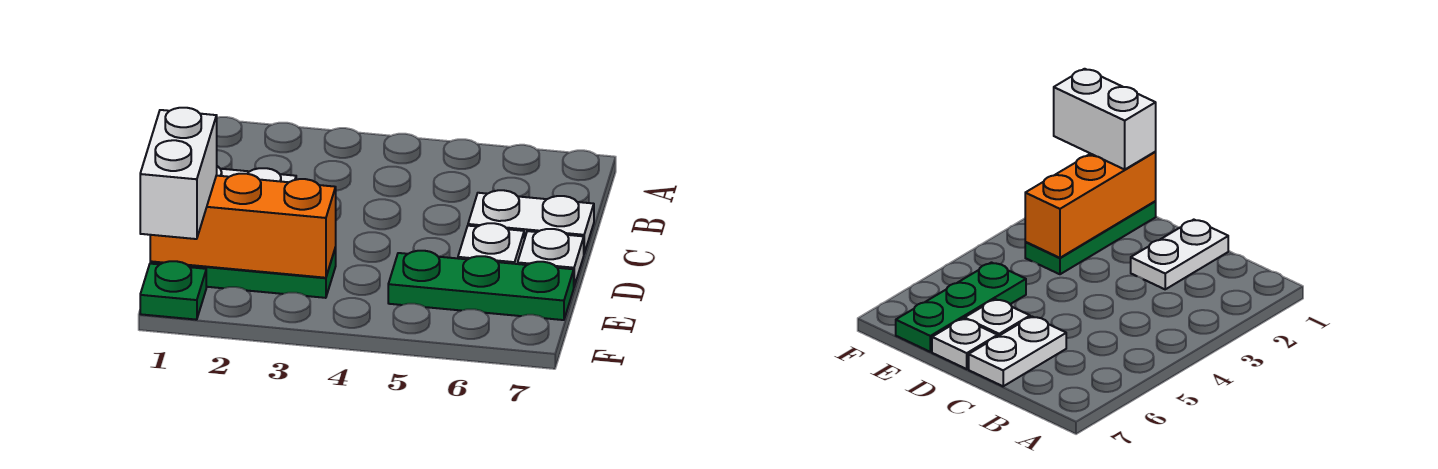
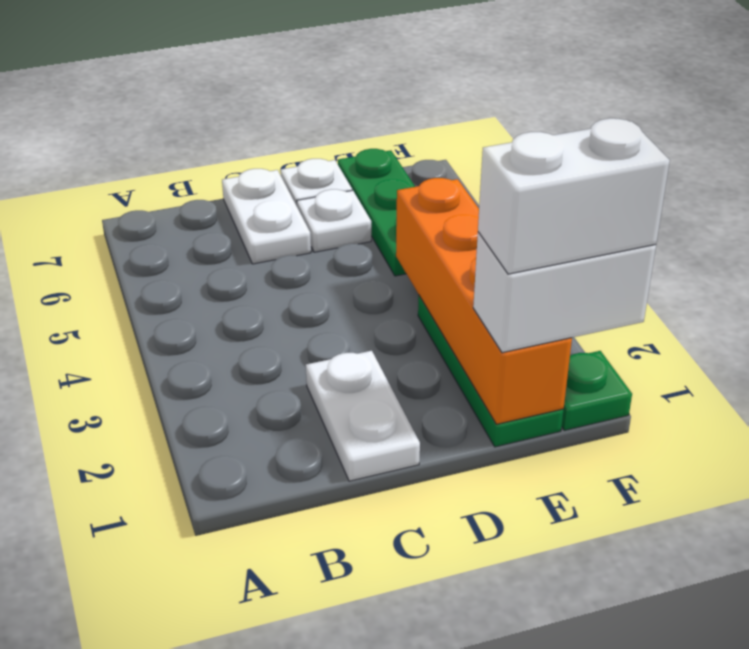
orange 1x3 brick [150,174,336,278] -> orange 1x4 brick [396,178,572,424]
none -> white 1x2 brick [478,118,670,274]

